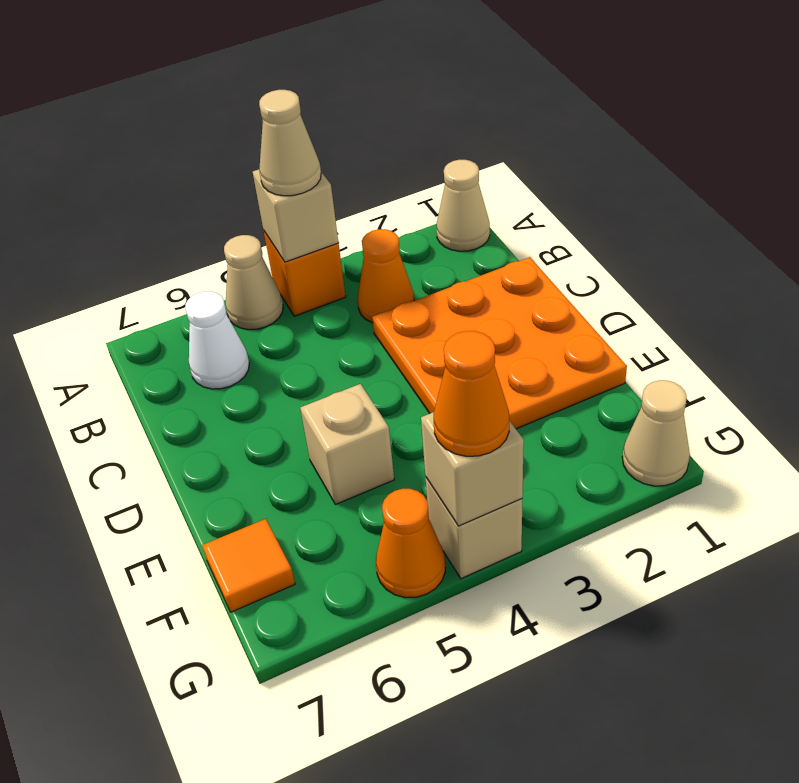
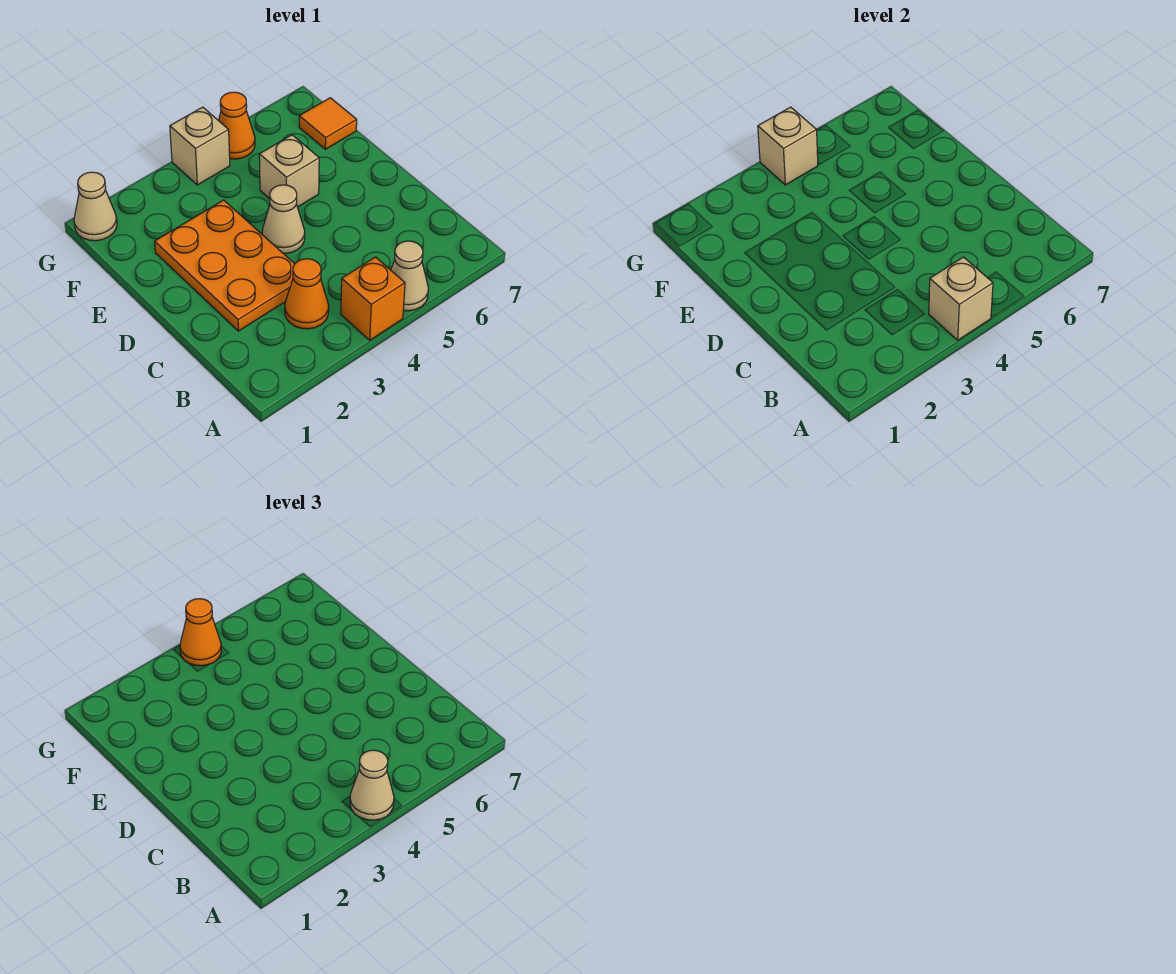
tan 1x1 cone [437,160,490,251] -> tan 1x1 cone moved to [262,185,305,254]
white 1x1 cone [185,291,249,389] -> none
orange 3x3 plate [372,257,627,429] -> orange 2x3 plate [155,200,294,331]

